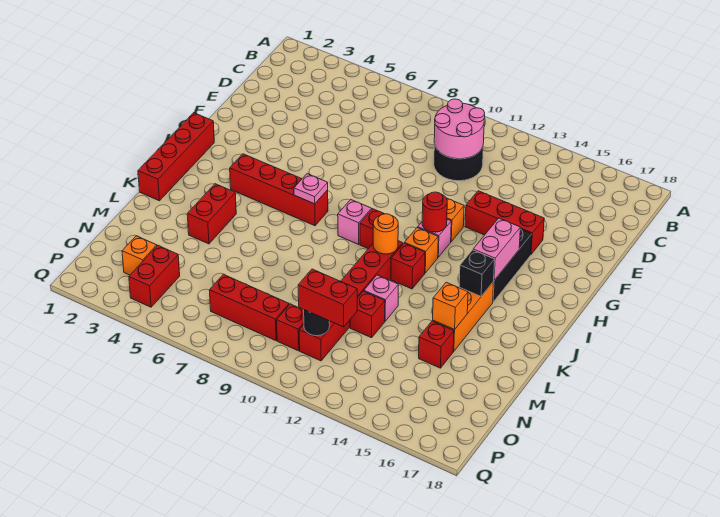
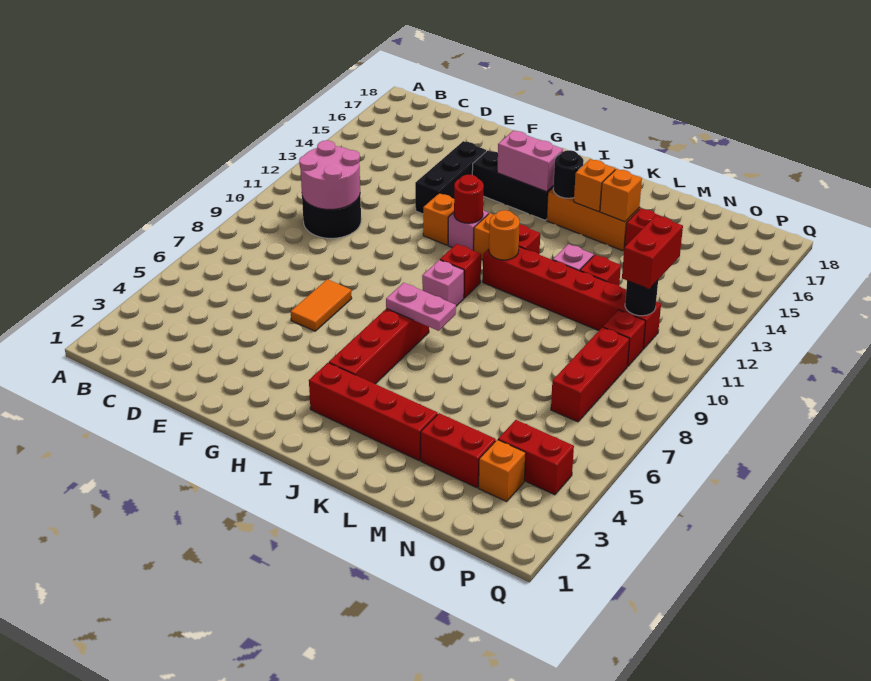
none -> orange 1x2 tile [291,279,352,331]
red 1x3 brick [465,191,544,254] -> black 1x3 brick [415,141,486,214]
red 1x4 brick [138,113,214,201] -> red 1x4 brick moved to [309,363,438,460]
pink 1x1 plate [294,174,328,204] -> pink 1x2 plate [386,283,456,331]
black 1x1 brick [459,250,495,296] -> black 1x1 round brick [553,150,584,198]
red 1x2 brick [187,184,236,244] -> red 1x2 brick moved to [421,413,496,488]
none -> orange 1x1 brick [574,159,615,212]

